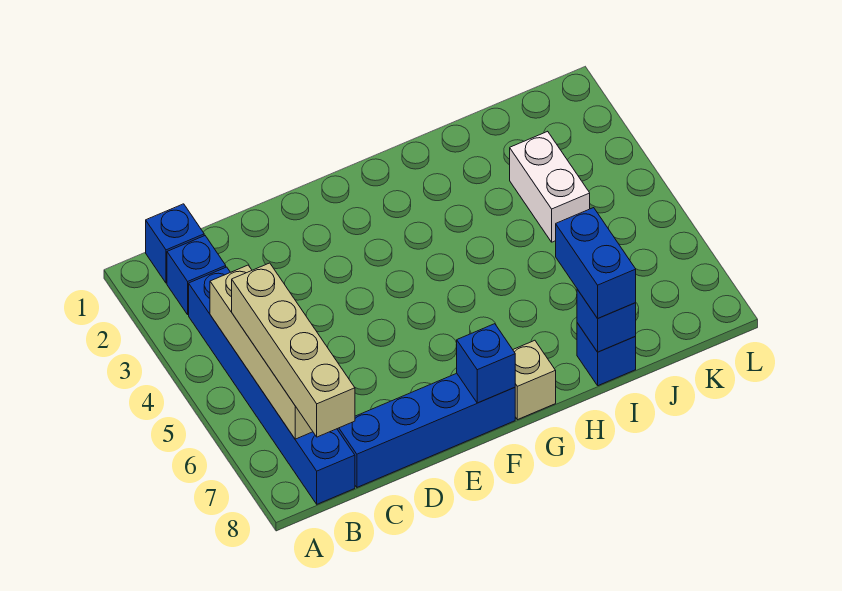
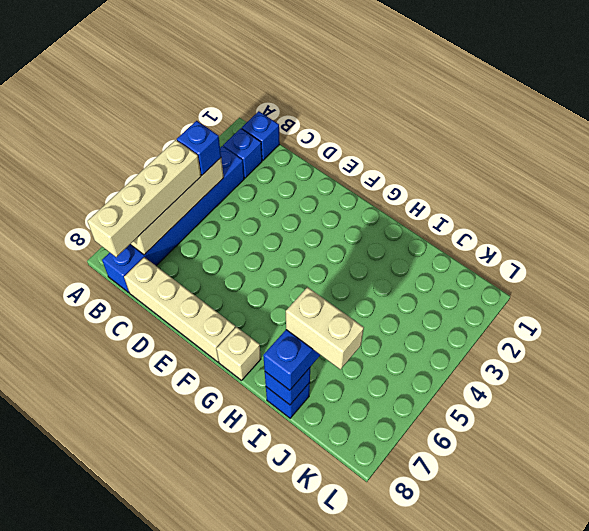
blue 1x4 brick [337,373,515,487] -> tan 1x4 brick [124,257,236,362]
blue 1x1 brick [457,324,515,403] -> blue 1x1 brick moved to [177,121,221,175]
none -> tan 1x2 brick [286,287,364,369]
white 1x2 brick [510,131,590,242] -> none

